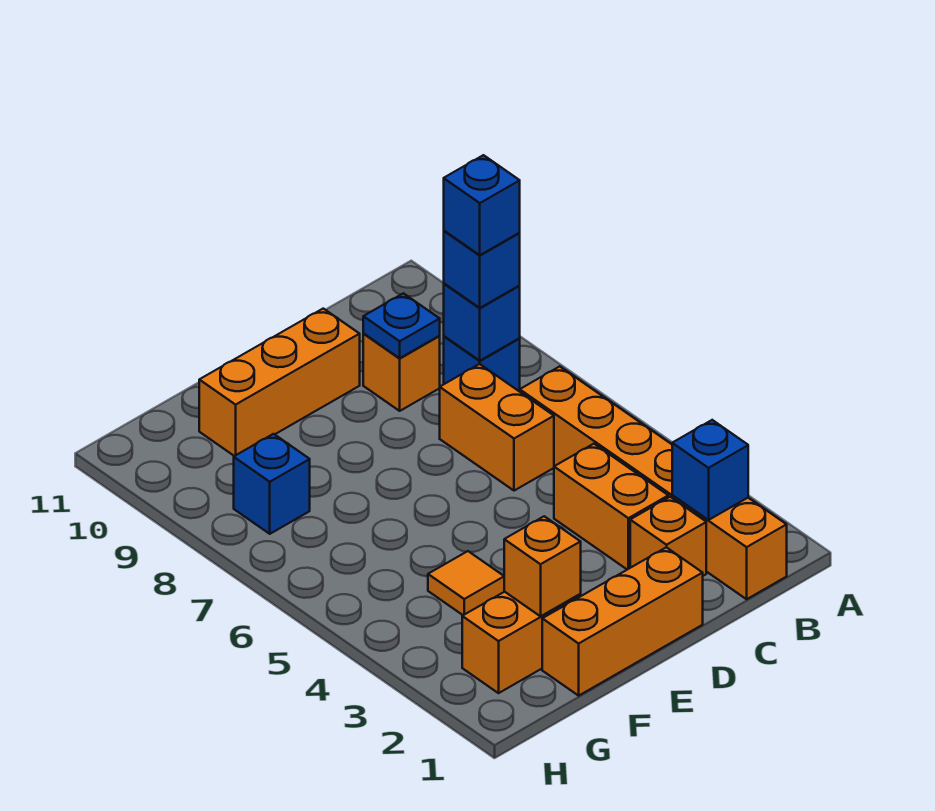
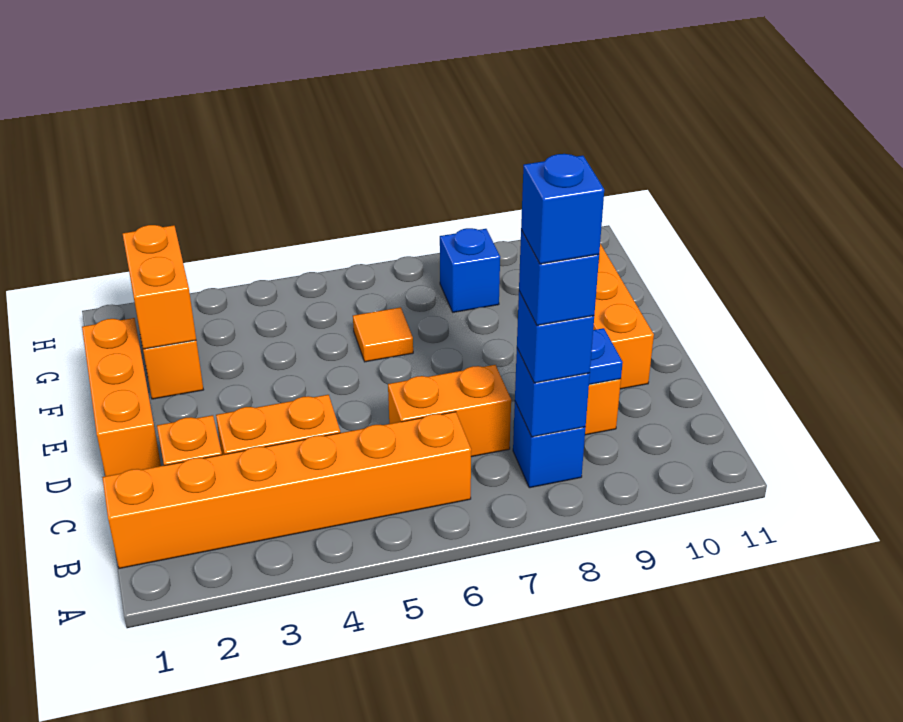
blue 1x1 brick [672,420,748,520] -> blue 1x1 brick moved to [521,154,604,264]
orange 1x1 brick [504,516,581,616] -> orange 1x2 brick [123,225,196,349]
orange 1x1 tile [428,551,504,615] -> orange 1x1 tile moved to [353,307,413,362]

